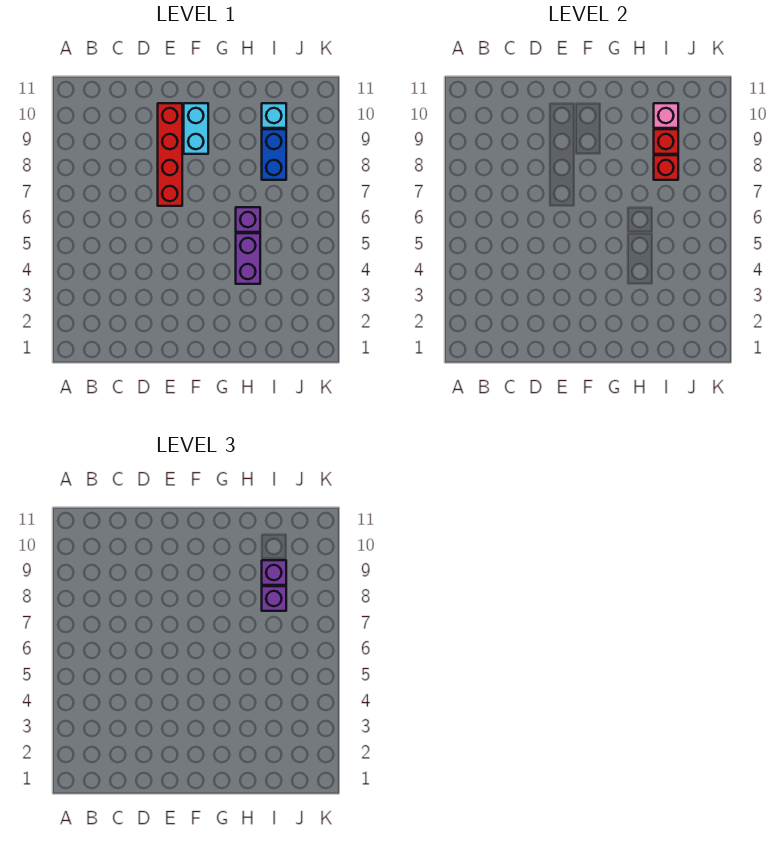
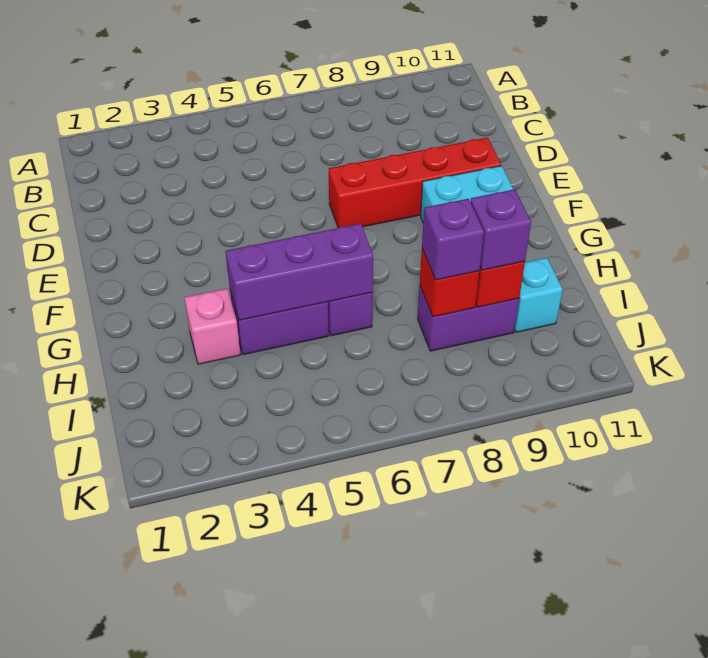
none -> purple 1x3 brick [226,224,373,320]
blue 1x2 brick [262,129,286,180] -> purple 1x2 brick [418,286,519,351]
pink 1x1 brick [654,103,678,128] -> pink 1x1 brick moved to [184,289,241,364]

